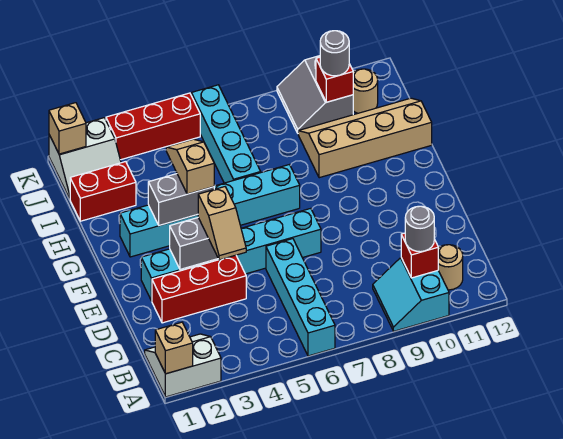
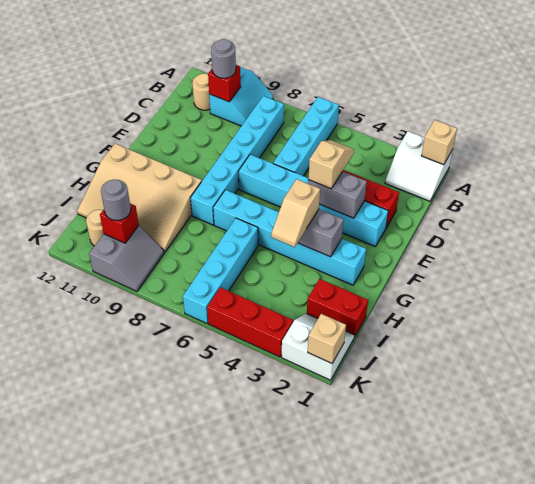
none -> cyan 1x6 brick [191,96,284,225]
tan 2x4 slope [298,98,432,178] -> tan 3x4 slope [77,144,202,252]

